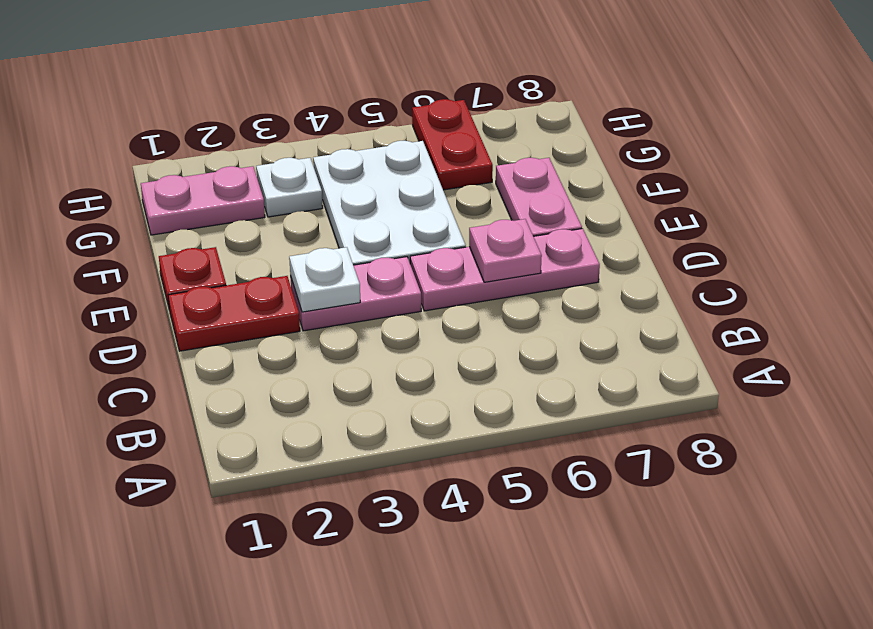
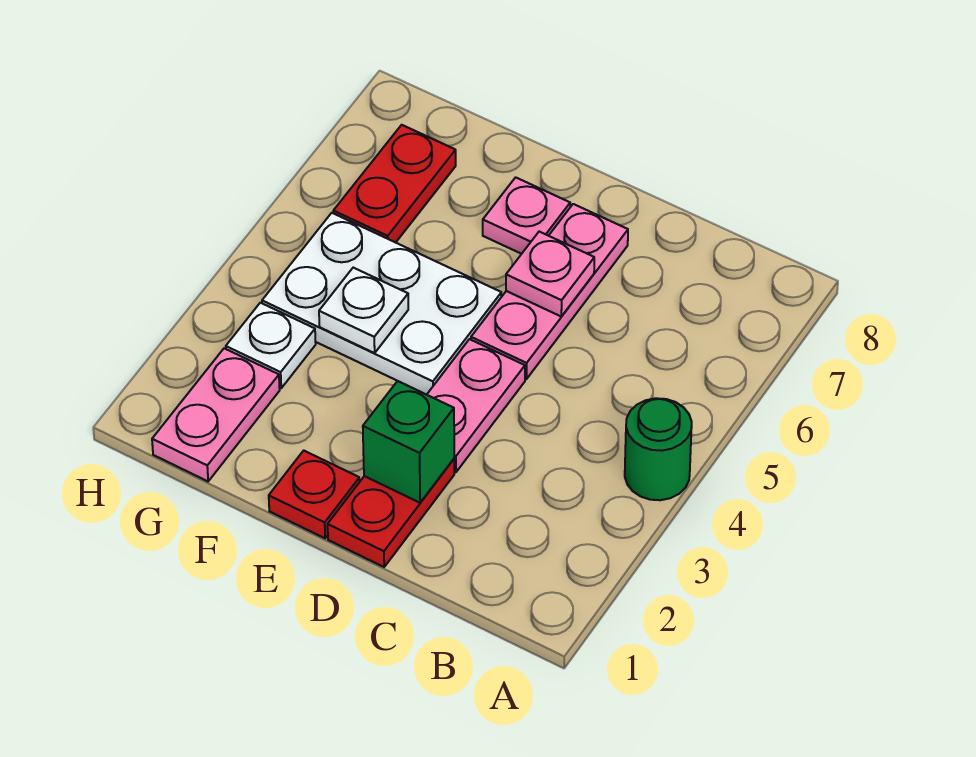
none -> green 1x1 round brick [625,398,692,500]
none -> green 1x1 brick [363,381,454,503]
white 1x1 plate [289,247,360,312] -> white 1x1 plate moved to [319,268,408,353]
pink 1x2 plate [496,158,582,236] -> pink 1x1 plate [483,177,570,254]
red 1x2 plate [412,99,493,190] -> red 1x2 plate turned to [333,125,456,243]

